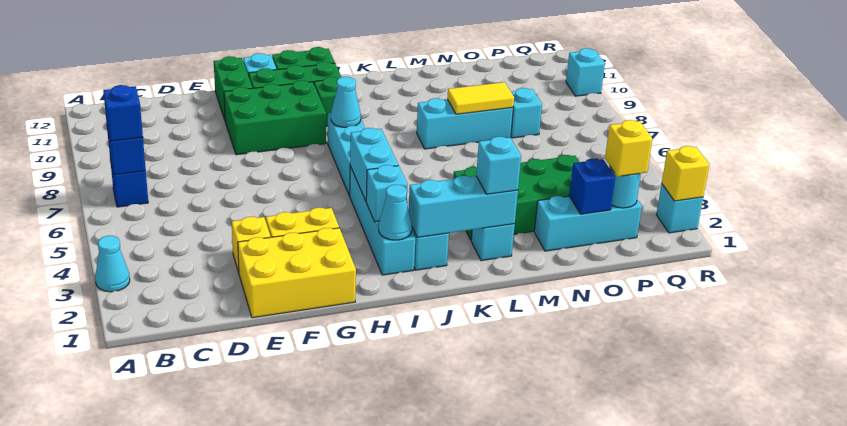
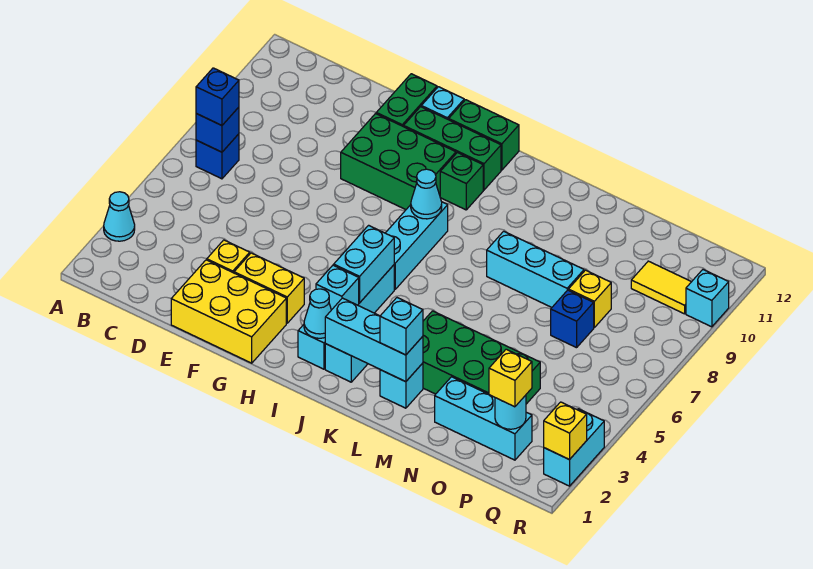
yellow 1x2 tile [447,82,514,114] -> yellow 1x2 tile moved to [631,261,691,314]
blue 1x1 brick [569,158,615,214] -> blue 1x1 brick moved to [551,290,594,348]
cyan 1x1 brick [511,88,542,138] -> yellow 1x1 brick [568,270,611,327]
cyan 1x1 brick [656,184,703,233] -> cyan 1x2 brick [544,409,604,486]

